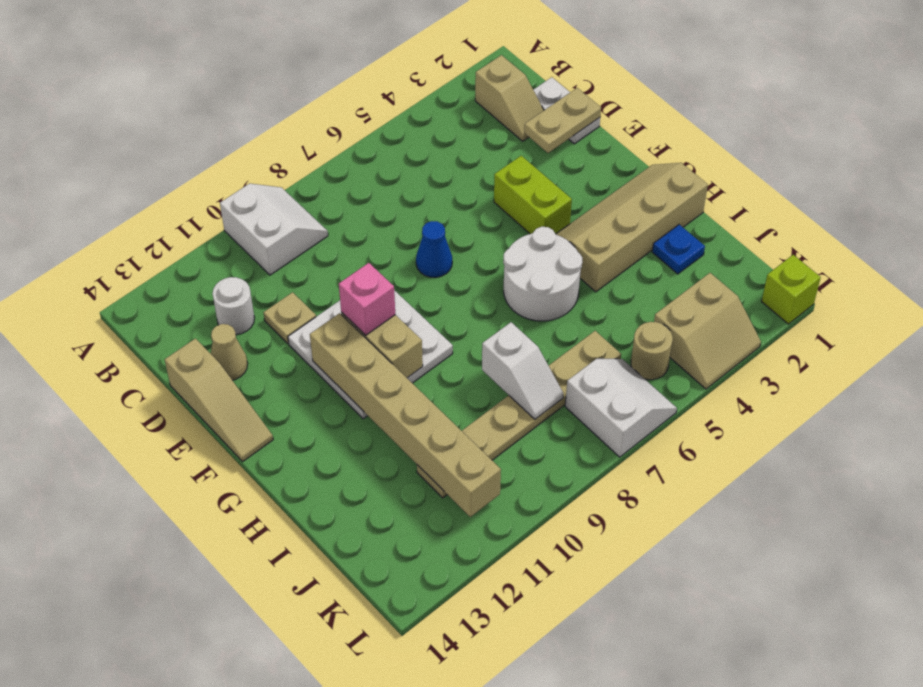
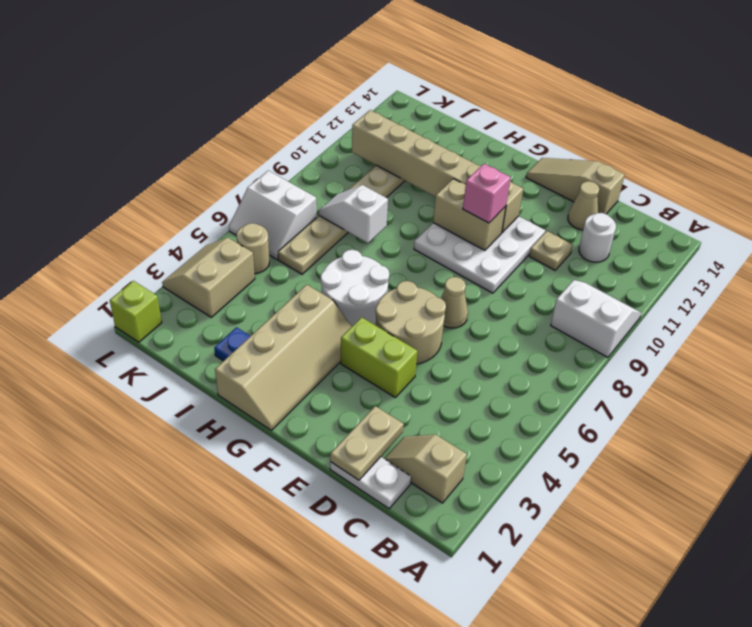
white 2x2 slope [220,183,328,275] -> white 2x2 slope turned to [551,280,641,357]
none -> tan 2x2 round brick [376,281,446,364]
blue 1x1 cone [416,221,452,278] -> tan 1x1 cone [441,277,468,328]

